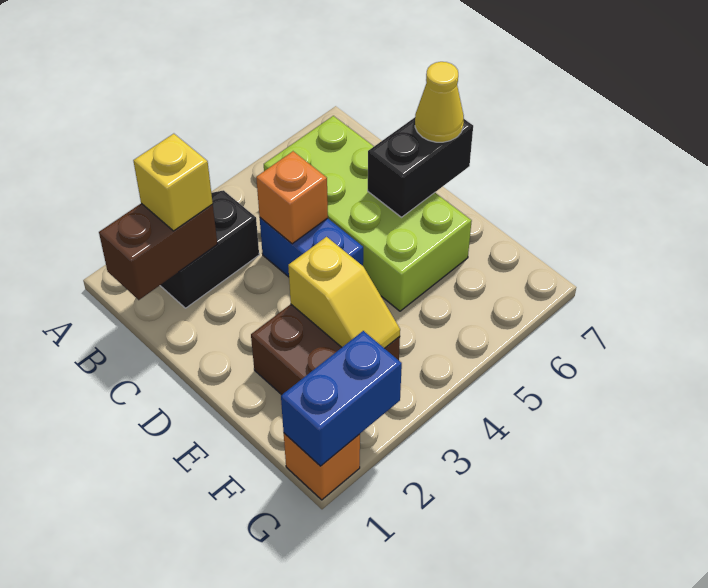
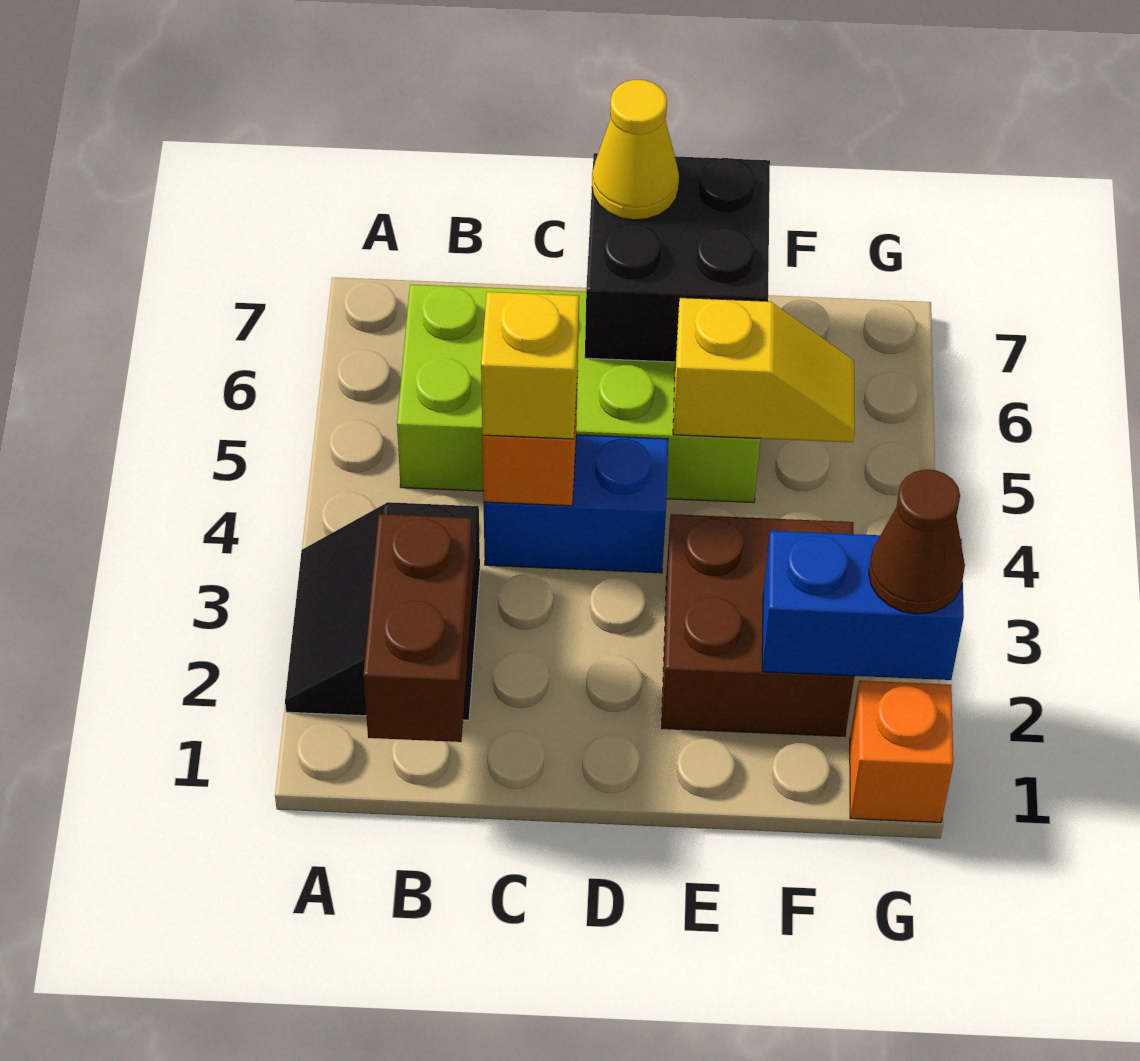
yellow 1x1 brick [133,134,213,231] -> yellow 1x1 brick moved to [481,292,579,439]
black 1x2 brick [368,118,473,217] -> black 2x2 brick [585,153,770,362]
yellow 1x2 slope [288,237,400,348] -> yellow 1x2 slope moved to [673,298,855,442]
blue 1x2 brick [281,331,402,466] -> blue 1x2 brick turned to [762,531,964,680]
none -> brown 1x1 cone [869,470,965,614]

